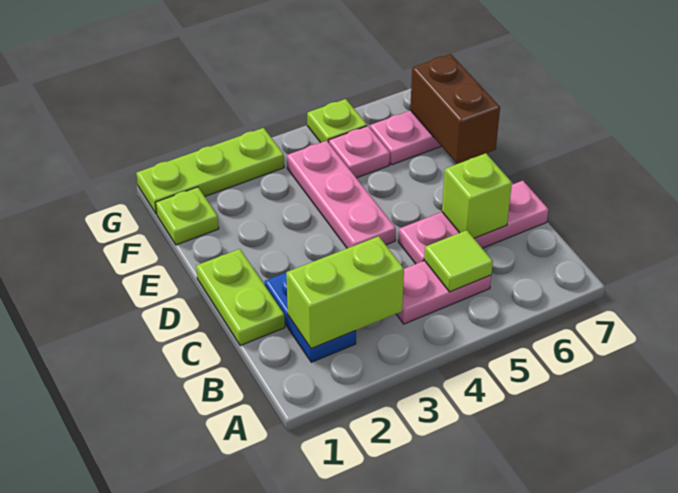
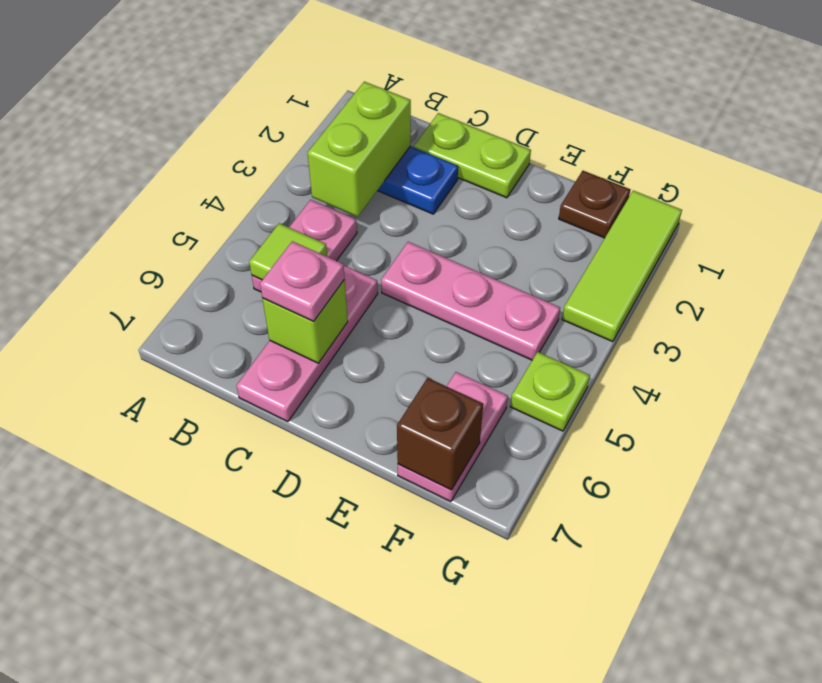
brown 1x2 brick [410,54,500,164] -> brown 1x1 brick [397,378,483,490]
lime 1x1 plate [156,187,219,245] -> brown 1x1 plate [559,171,630,238]
pink 1x1 plate [329,126,390,178] -> pink 1x1 plate moved to [260,241,345,321]
lime 1x3 plate [136,128,284,214] -> lime 1x3 tile [562,191,682,342]

